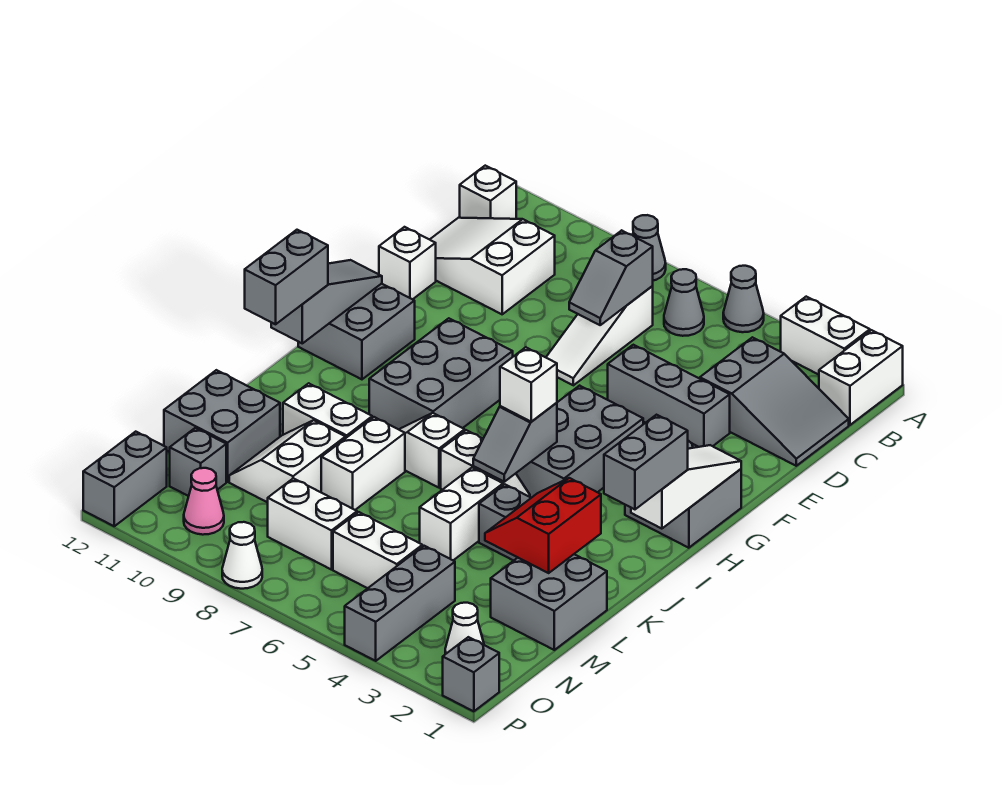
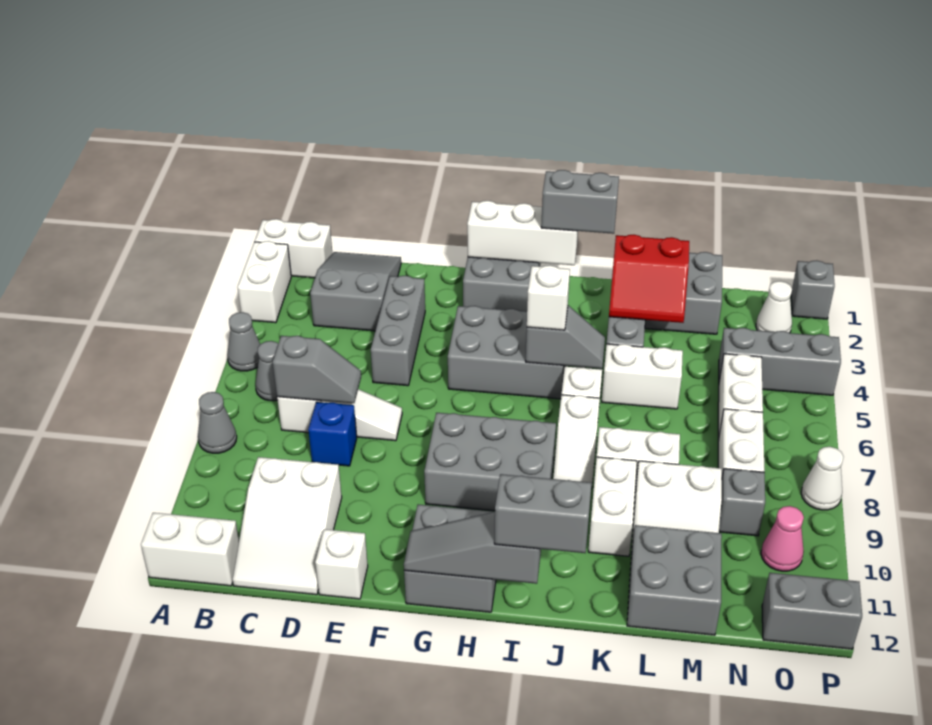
white 1x1 brick [460,166,516,219] -> white 1x2 brick [141,513,239,586]
none -> blue 1x1 brick [308,402,357,466]
white 1x3 slope [631,445,741,529] -> white 1x3 brick [467,201,578,265]
grey 1x1 brick [170,428,226,496] -> grey 1x1 brick moved to [719,469,765,536]

